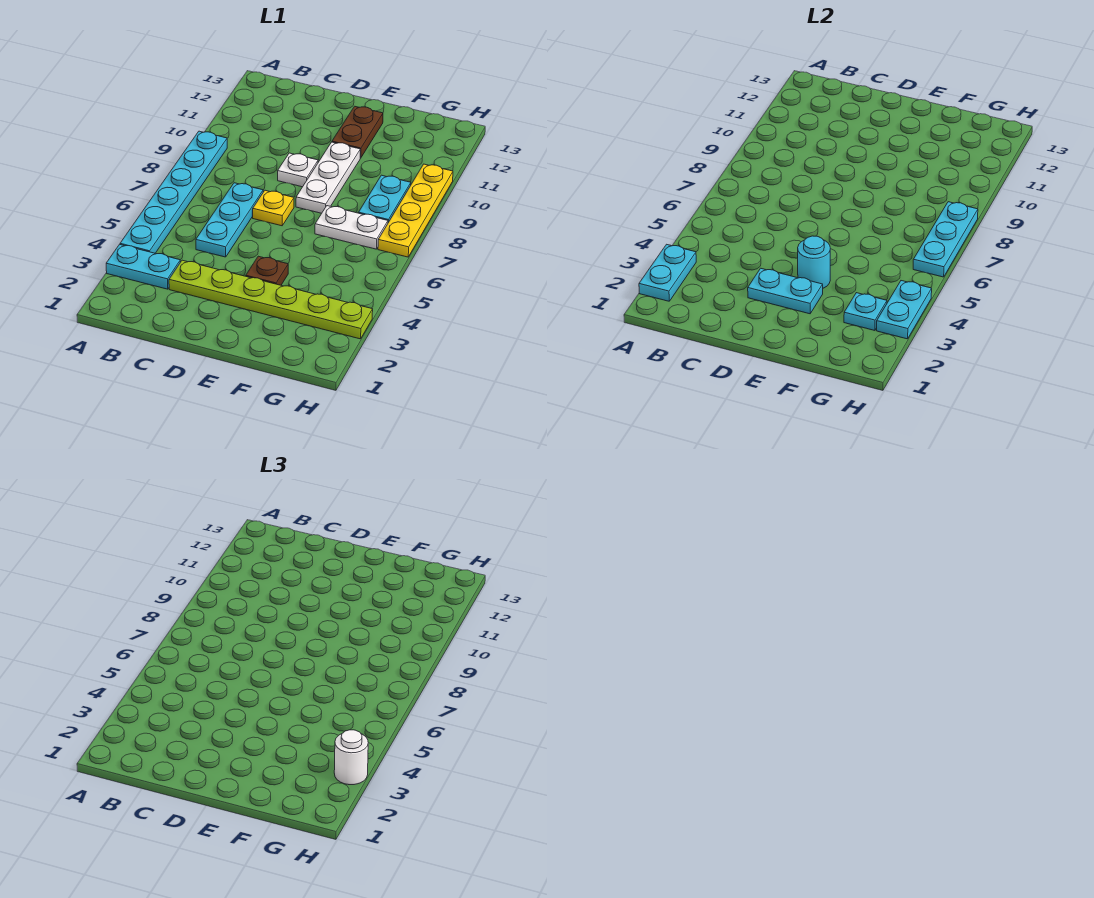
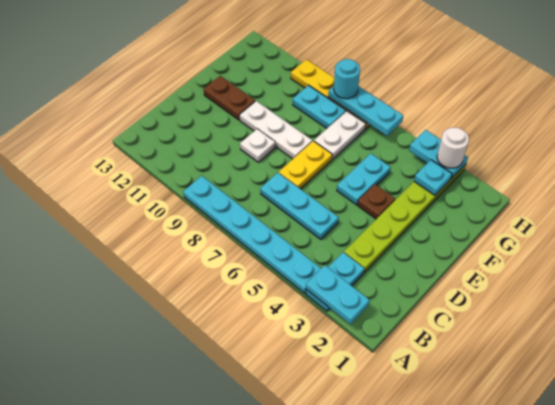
cyan 1x2 plate [748,268,823,314] -> cyan 1x2 plate moved to [337,153,391,205]
yellow 1x1 plate [253,190,294,226] -> yellow 1x2 plate [279,141,332,189]
cyan 1x1 round brick [798,236,830,288] -> cyan 1x1 round brick moved to [334,59,360,99]

